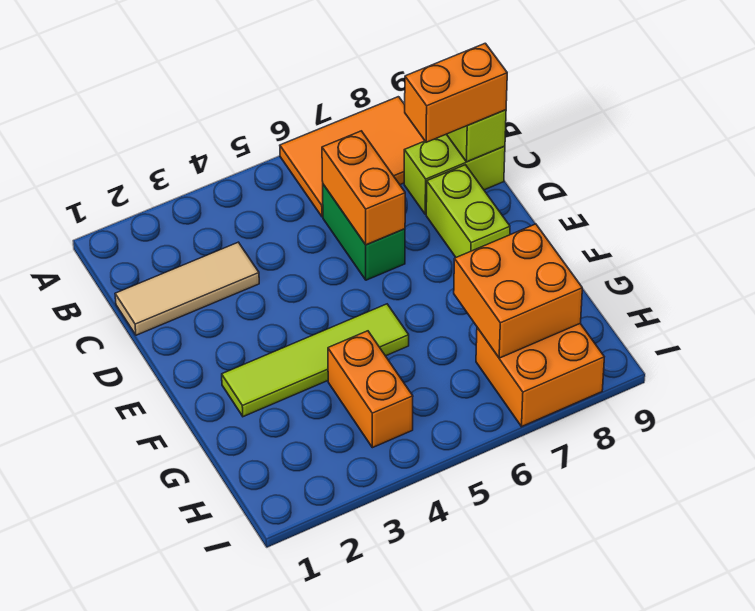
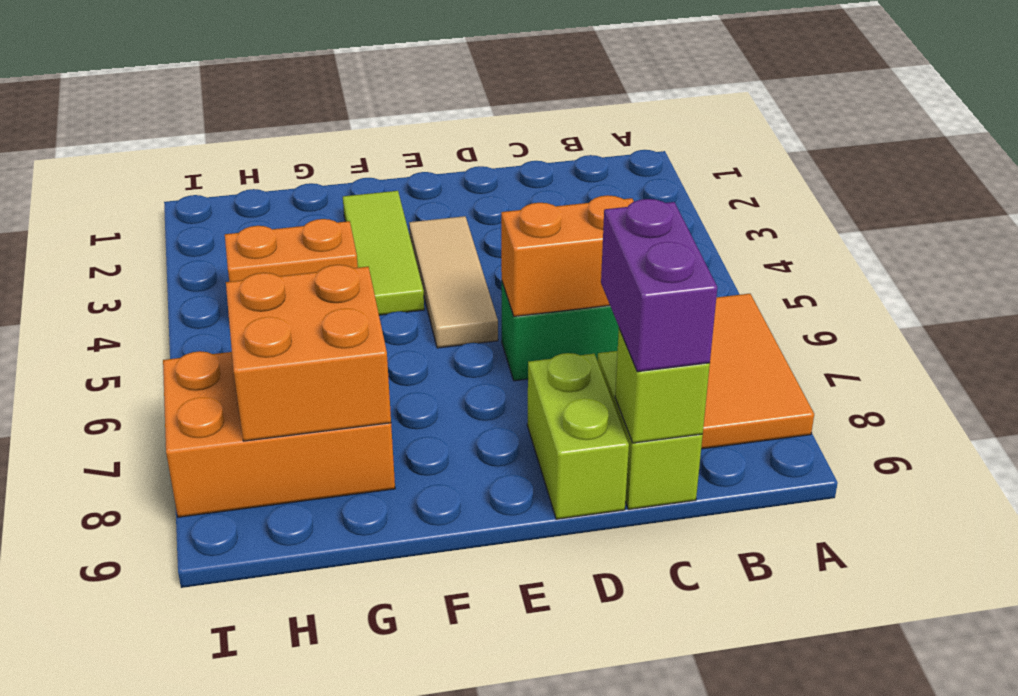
tan 1x3 tile [115,242,259,335] -> tan 1x3 tile moved to [409,216,498,348]
orange 1x2 brick [405,43,507,142] -> purple 1x2 brick [601,199,717,372]
lime 1x2 brick [426,165,510,257] -> lime 1x2 brick turned to [527,353,629,519]
lime 1x4 tile [222,304,409,417] -> lime 1x3 tile [343,191,424,315]
orange 2x2 brick [476,324,604,427] -> orange 2x3 brick [163,351,395,517]

